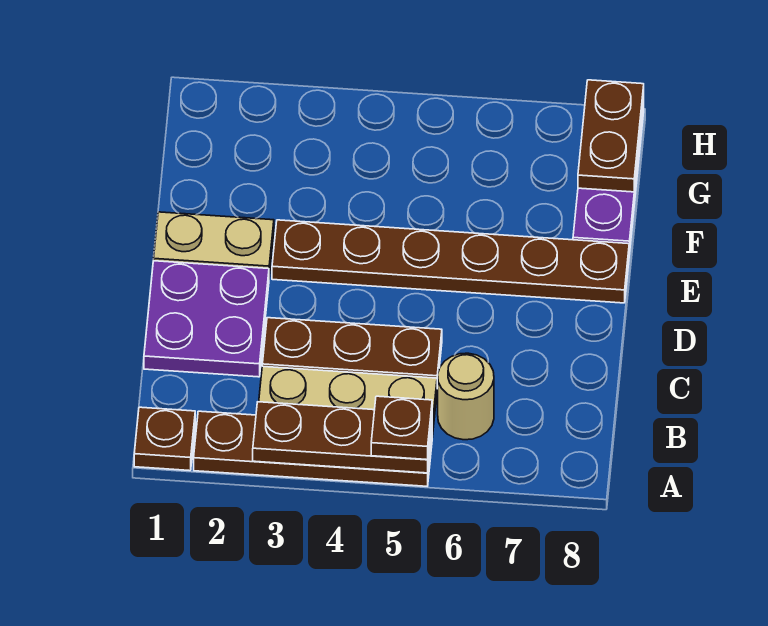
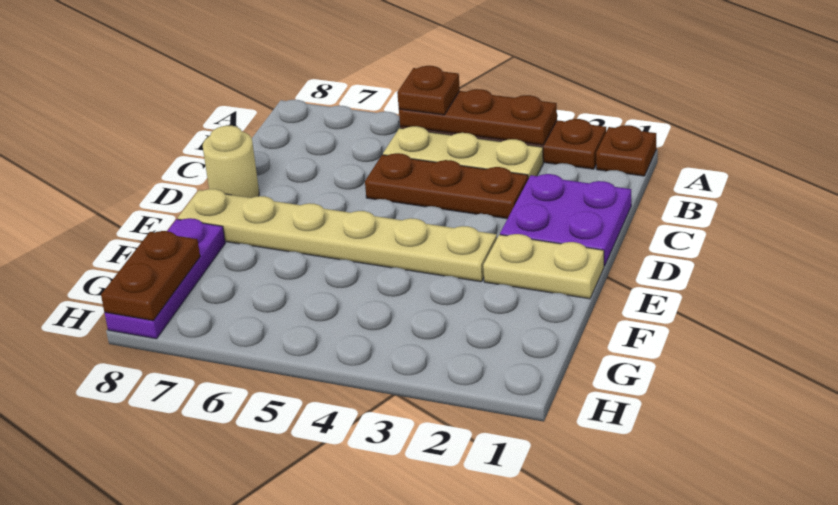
tan 1x1 round brick [437,353,494,440] -> tan 1x1 round brick moved to [203,126,259,198]
brown 1x6 plate [272,220,629,303] -> tan 1x6 plate [178,189,497,282]

